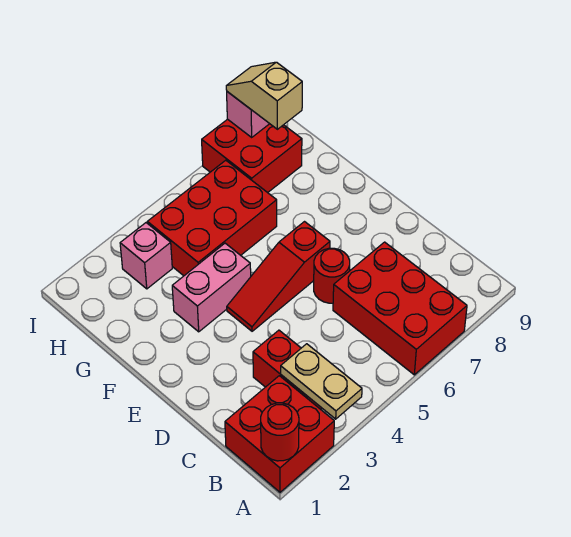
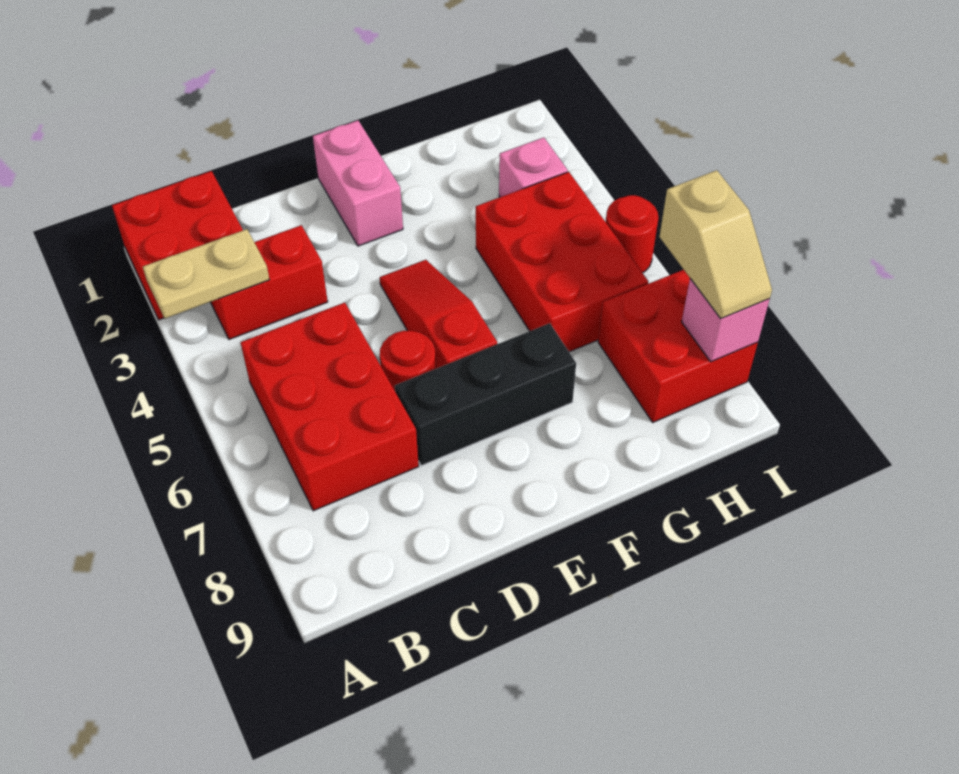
red 1x1 round brick [261,403,299,461] -> red 1x1 round brick moved to [606,195,658,273]
red 2x3 brick [333,242,467,375] -> red 2x3 brick turned to [240,303,419,511]
none -> black 1x3 brick [395,323,576,466]
pink 1x2 brick [172,243,251,332] -> pink 1x2 brick moved to [313,121,403,246]
tan 1x2 slope [226,62,302,129] -> tan 1x2 slope turned to [660,170,772,319]

